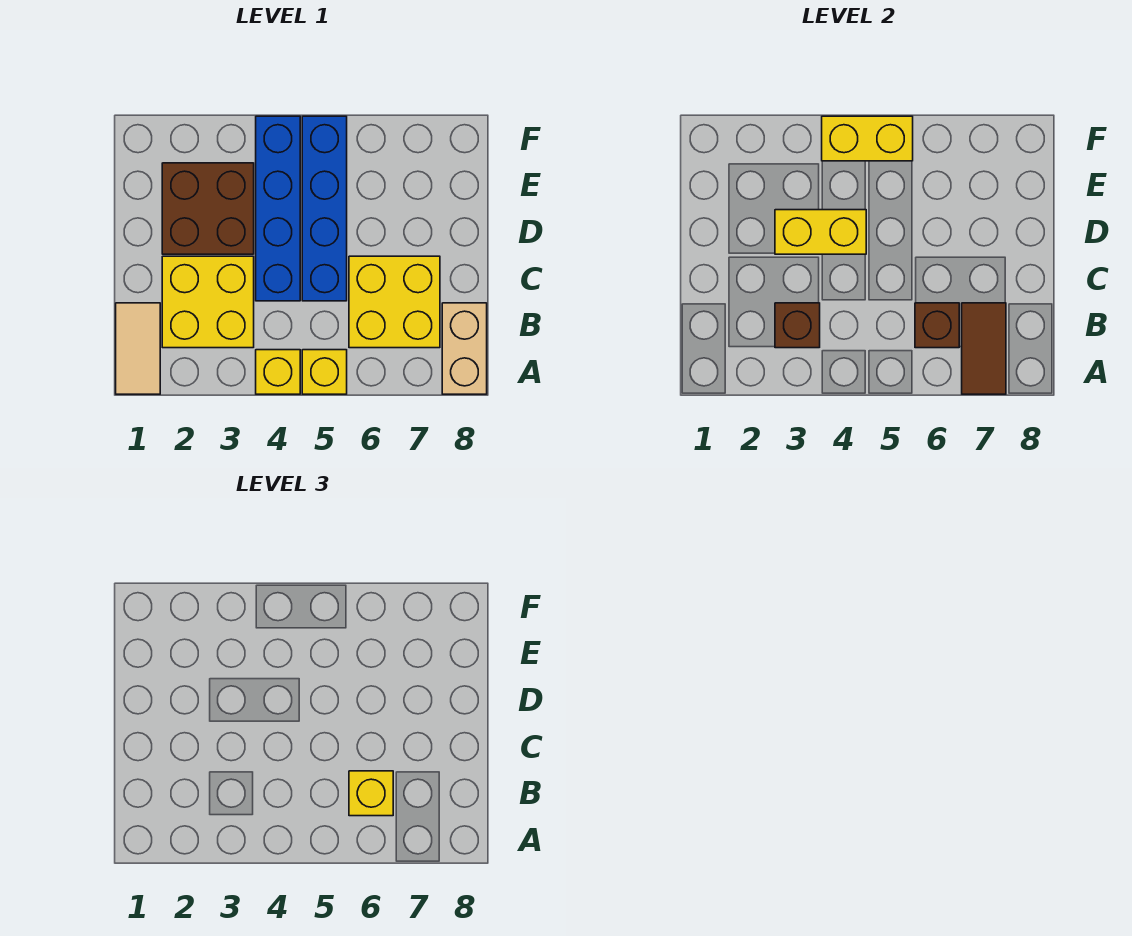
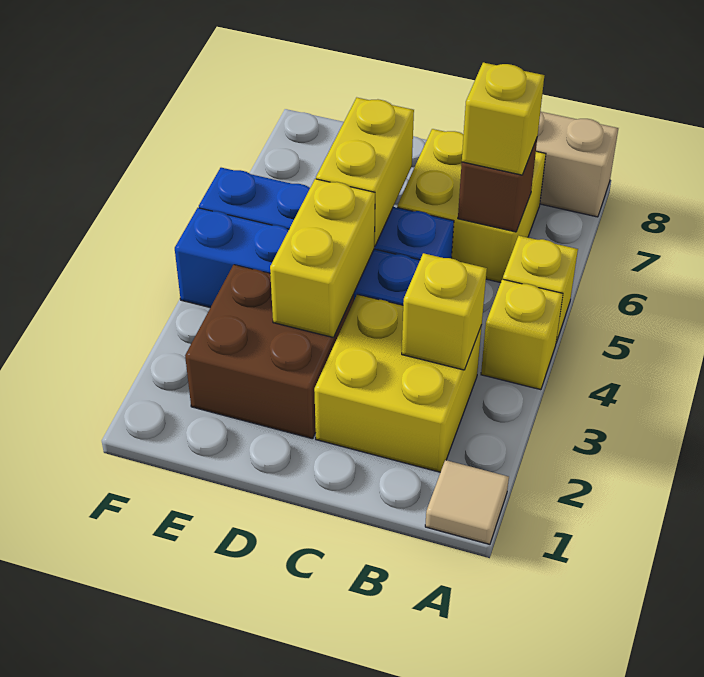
tan 1x2 tile [116,303,160,394] -> tan 1x1 tile [425,460,509,544]
brown 1x2 tile [962,303,1006,394] -> none
brown 1x1 brick [775,303,820,348] -> yellow 1x1 brick [402,253,487,370]
yellow 1x2 brick [822,116,913,161] -> yellow 1x2 brick moved to [316,98,414,246]

